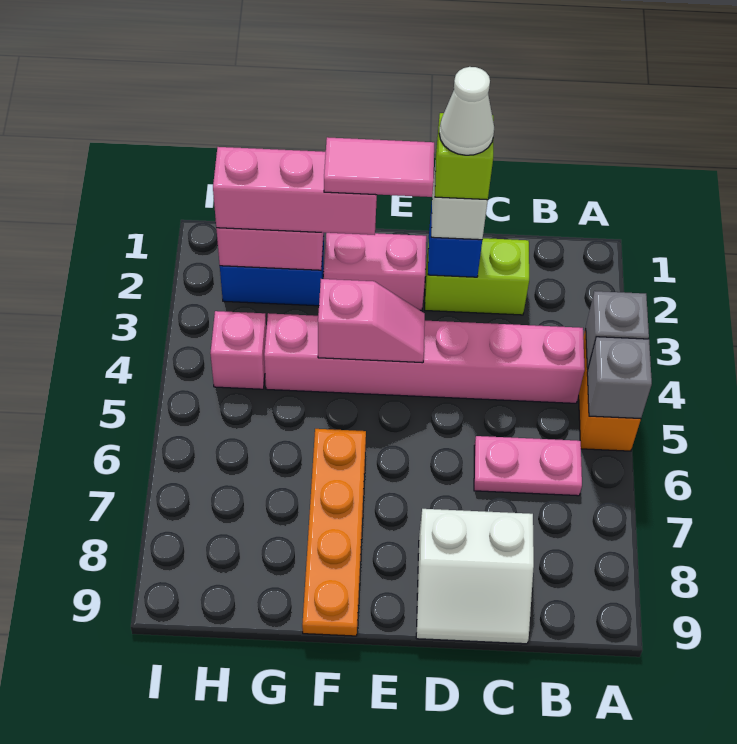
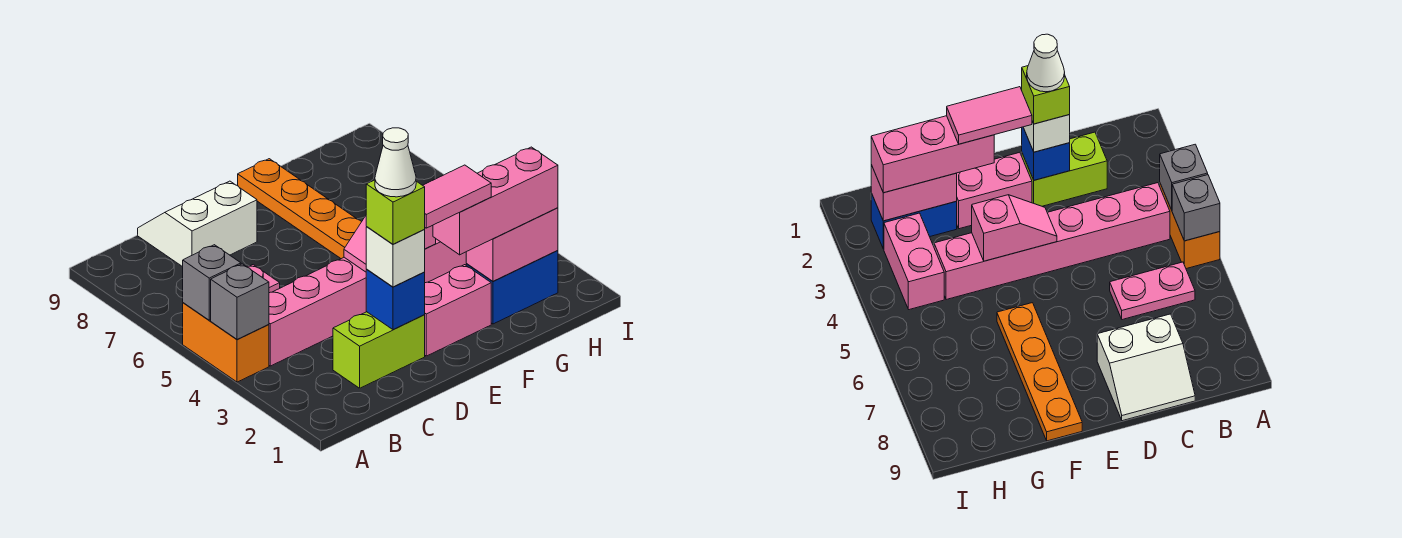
pink 1x1 brick [210,311,266,389] -> pink 1x2 brick [884,213,944,310]

